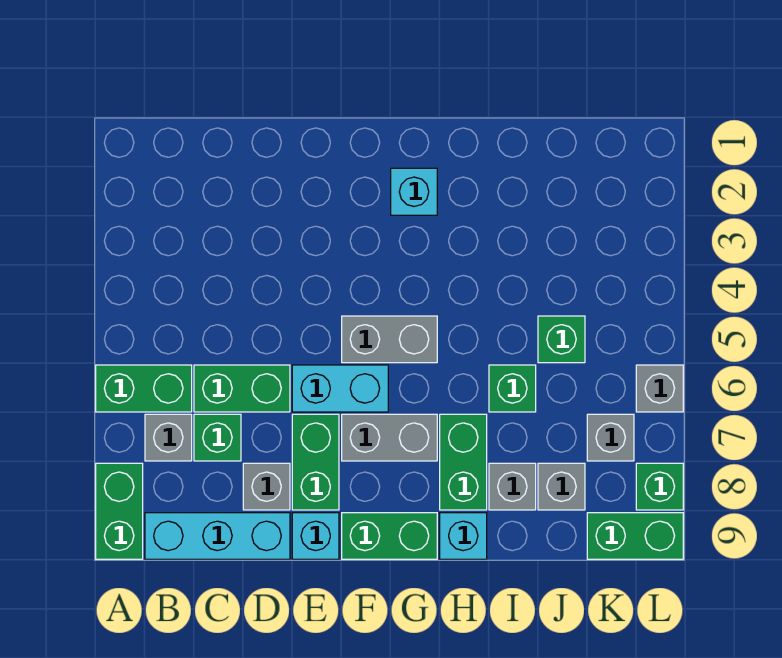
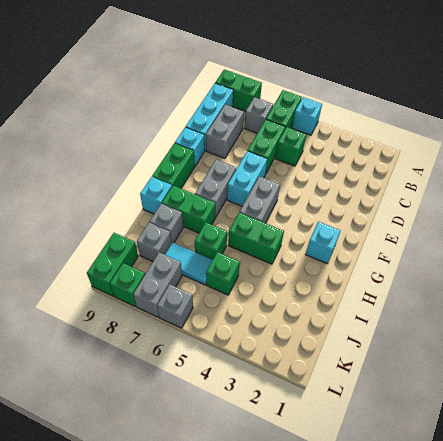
none -> cyan 1x1 brick [292,97,322,135]
green 1x1 brick [194,414,241,461] -> green 1x1 brick moved to [276,127,306,166]
grey 1x1 brick [243,463,290,510] -> grey 1x2 brick [206,105,244,158]
green 1x2 brick [292,414,339,510] -> green 1x2 brick moved to [228,212,284,264]
none -> cyan 1x2 tile [165,242,213,285]
grey 1x1 brick [587,414,634,461] -> grey 1x2 brick [133,253,182,317]

